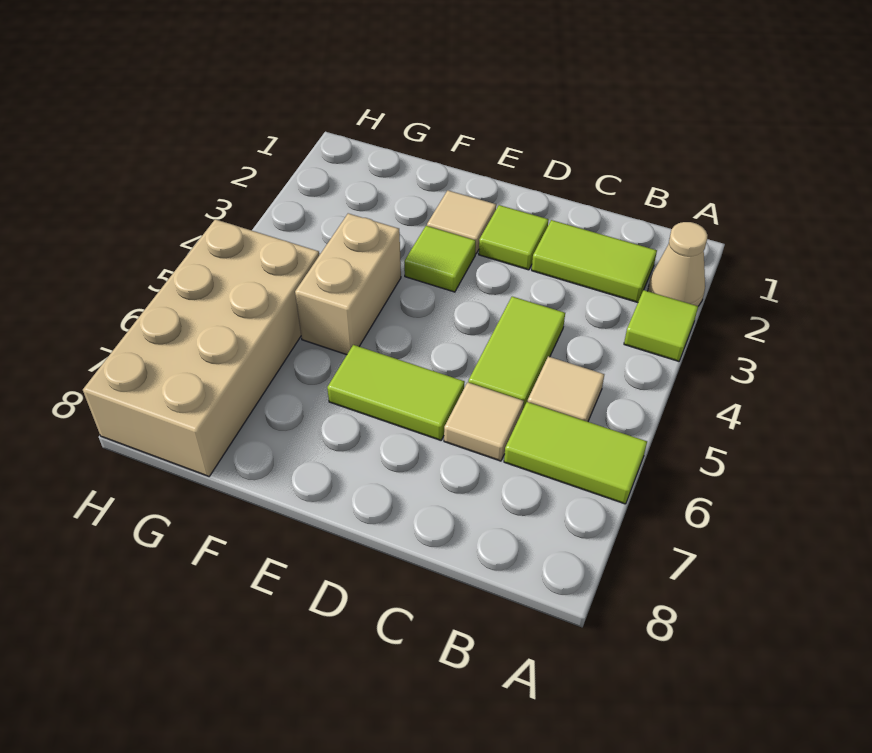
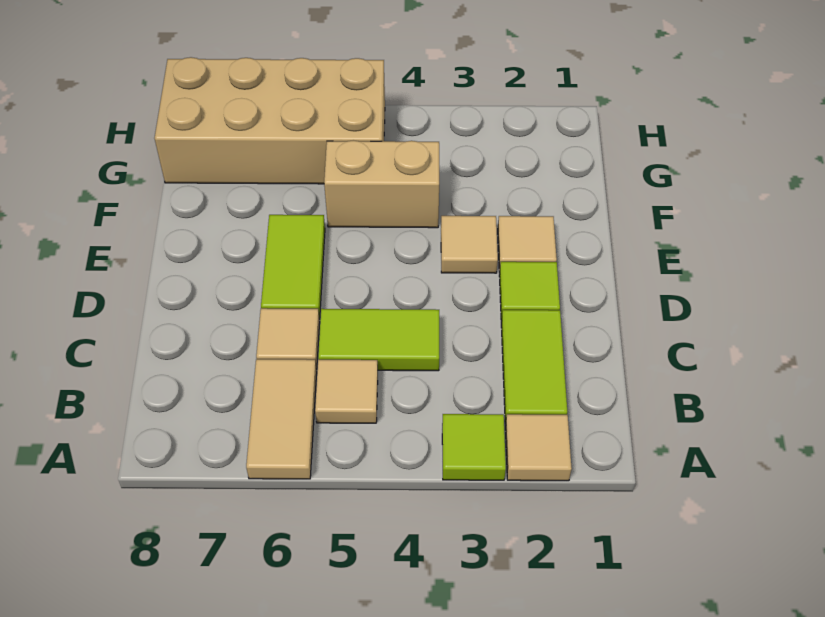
tan 1x1 cone [648,222,708,306] -> tan 1x1 tile [505,414,572,481]
lime 1x2 tile [504,402,647,504] -> tan 1x2 tile [246,359,317,479]
lime 1x1 tile [404,226,476,292] -> tan 1x1 tile [441,216,498,273]

